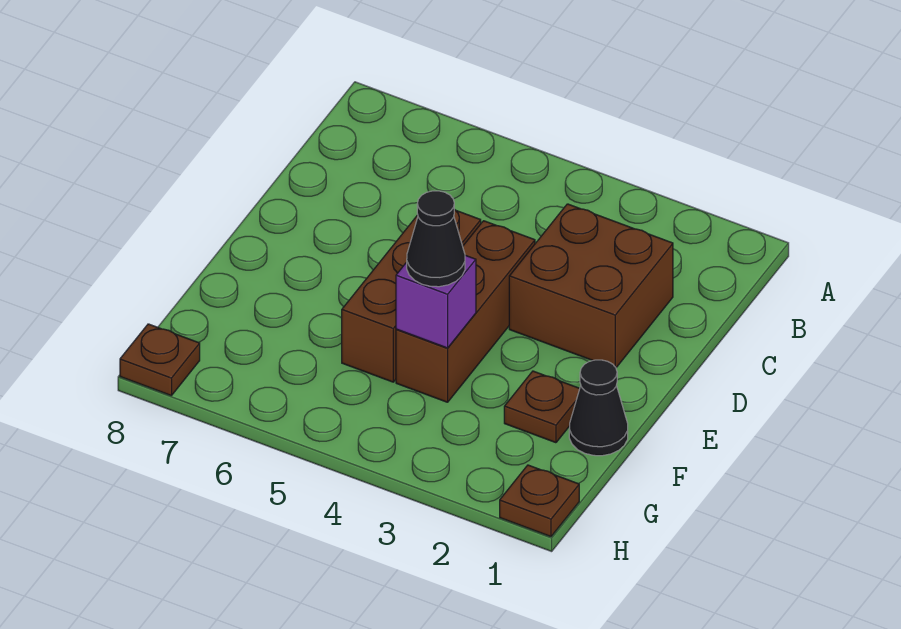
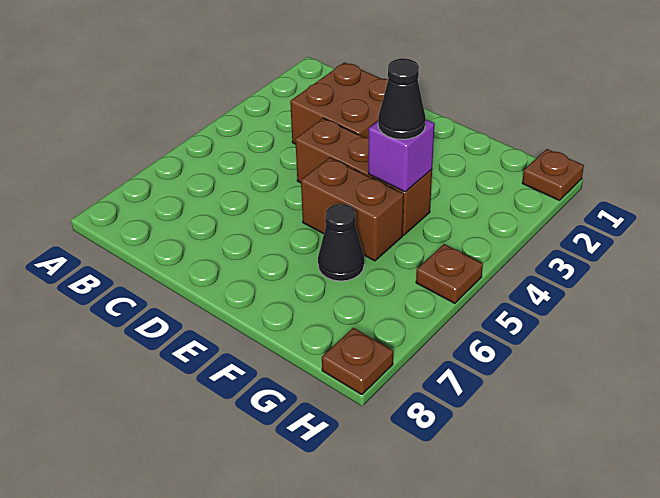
brown 1x3 brick [342,209,481,382] -> brown 1x2 brick [301,158,404,261]
black 1x1 cone [569,360,628,456] -> black 1x1 cone moved to [318,204,364,281]
brown 1x1 plate [504,371,580,443] -> brown 1x1 plate moved to [416,244,483,303]

